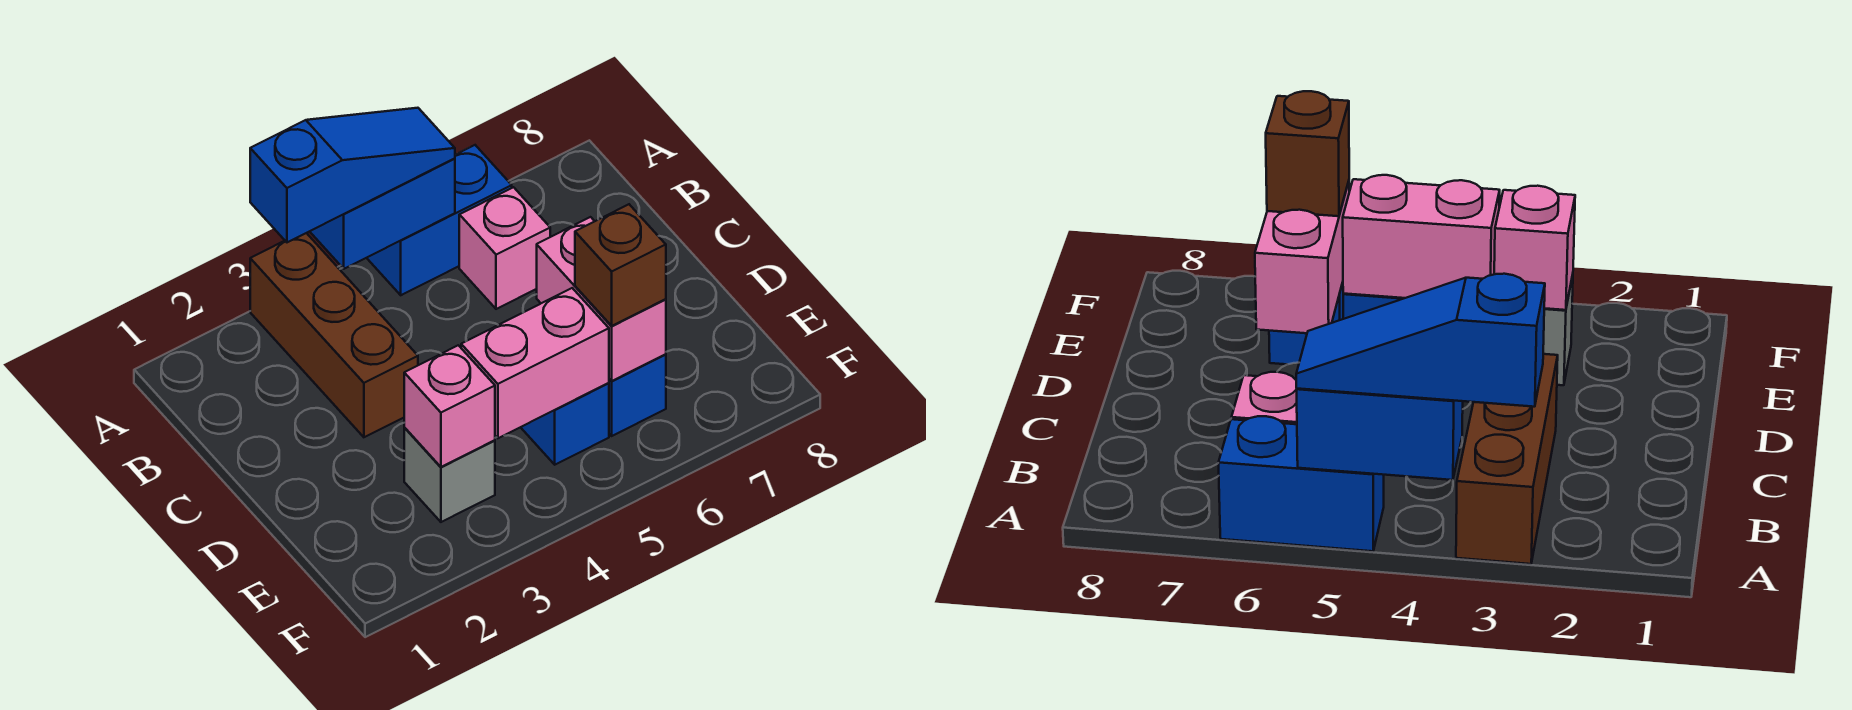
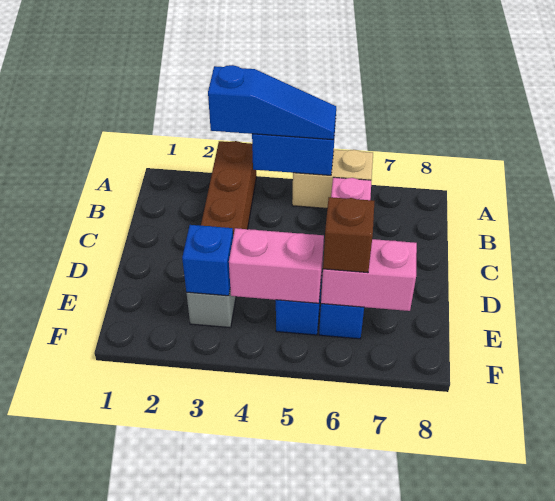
blue 1x2 brick [367,145,512,295] -> tan 1x2 brick [292,150,373,208]
pink 1x2 brick [537,217,666,381] -> pink 1x2 brick turned to [321,239,417,311]
pink 1x1 brick [404,345,495,467] -> blue 1x1 brick [182,225,233,296]

